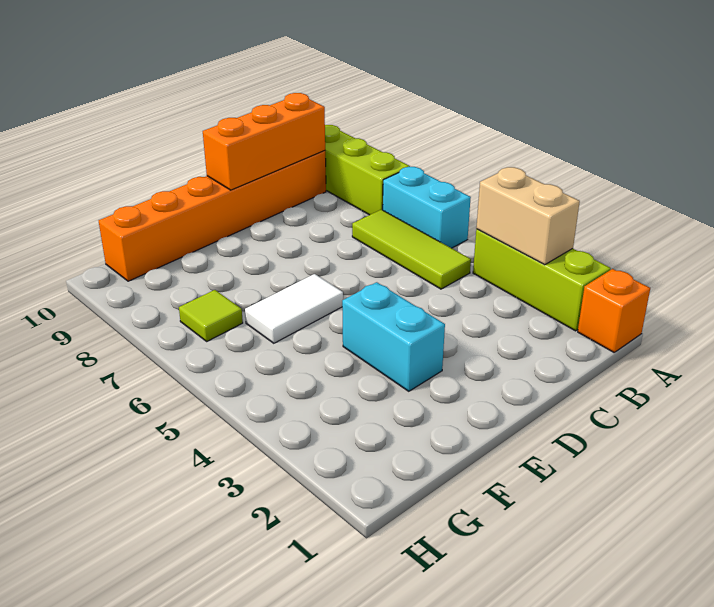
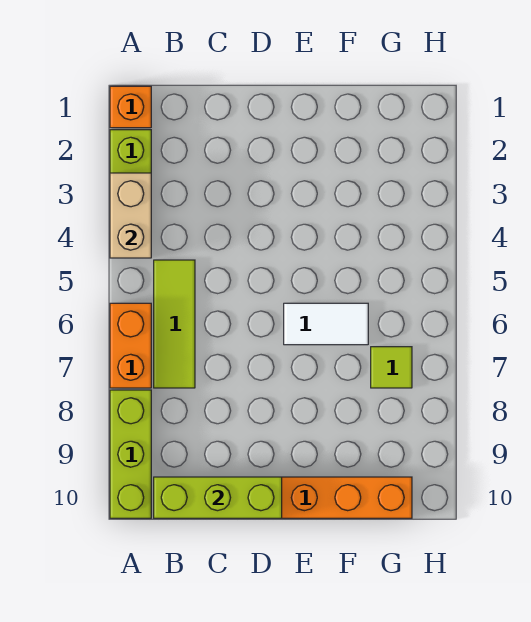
cyan 1x2 brick [383,167,471,248] -> orange 1x2 brick [110,303,151,388]
orange 1x3 brick [203,93,325,190] -> lime 1x3 brick [154,477,282,518]
cyan 1x2 brick [342,282,445,391] -> none

